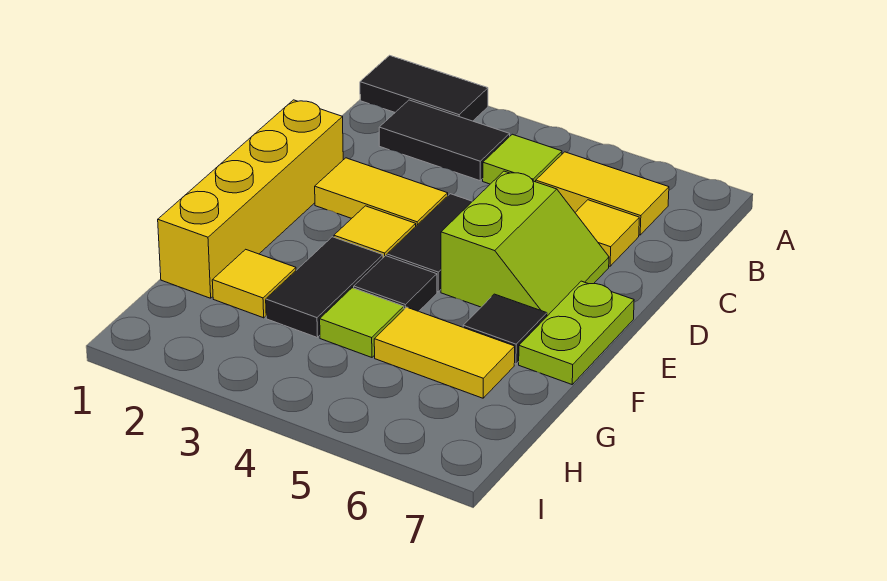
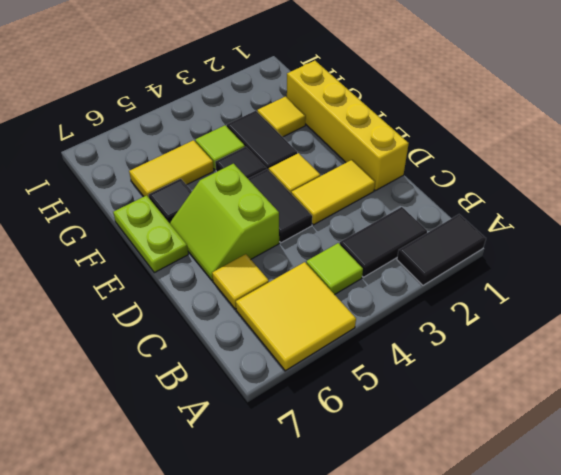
yellow 1x2 tile [536,152,669,235] -> yellow 2x2 tile [236,262,356,371]

